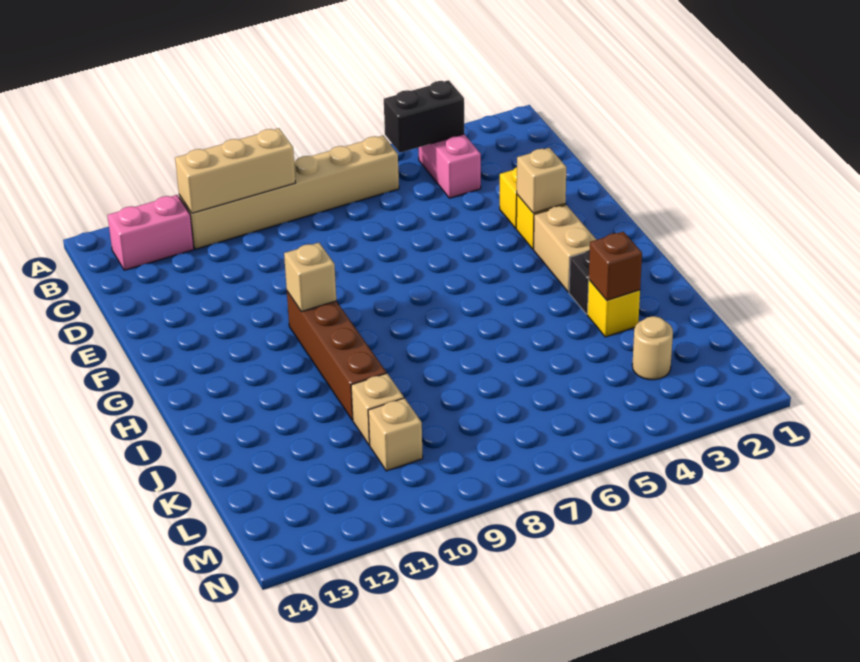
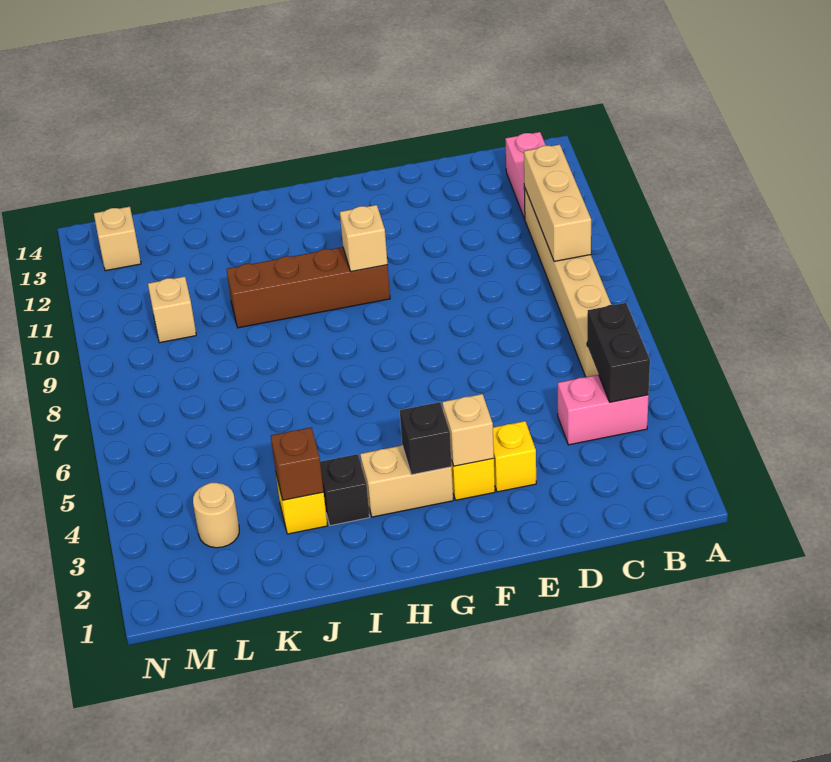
none -> black 1x1 brick [400,402,452,475]
tan 1x1 brick [351,373,404,445] -> tan 1x1 brick moved to [94,207,141,271]

